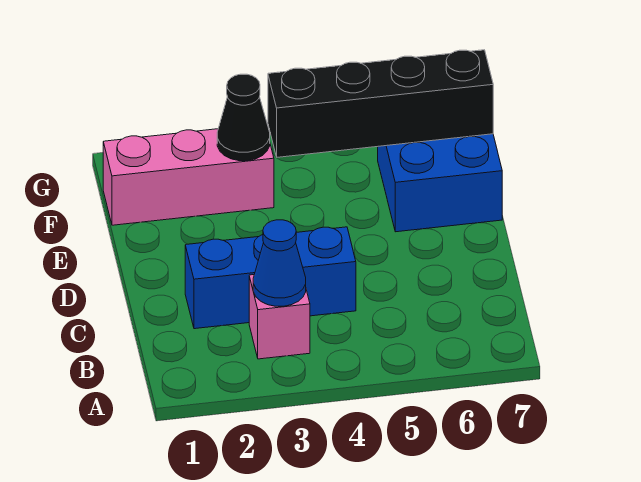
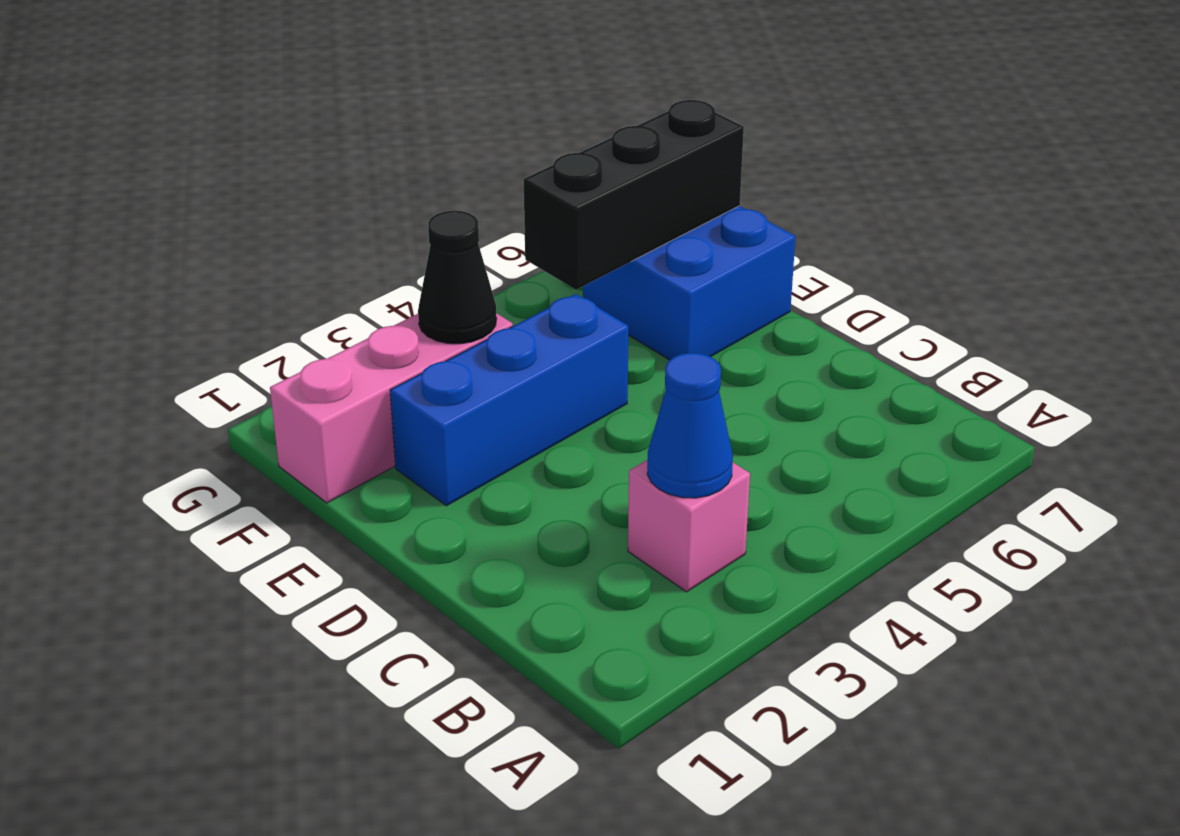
blue 1x3 brick [185,227,356,329] -> blue 1x3 brick moved to [390,294,628,506]
black 1x4 brick [268,50,493,157] -> black 1x3 brick [523,100,744,290]

